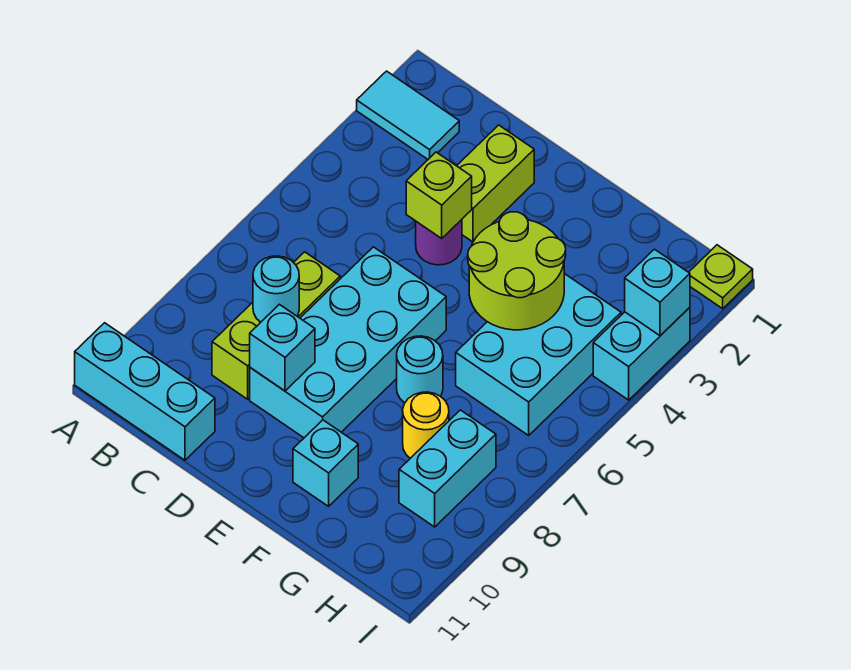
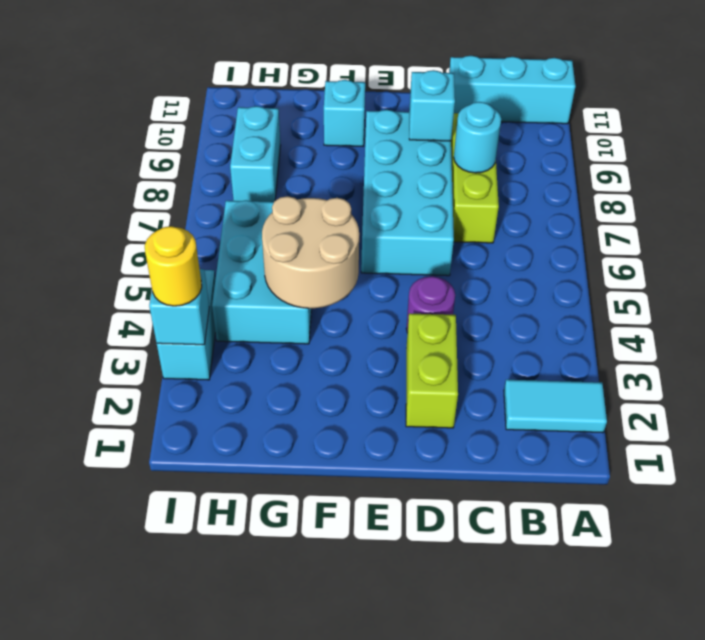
lime 1x1 brick [406,152,472,238] -> none
lime 2x2 round brick [468,212,566,330] -> tan 2x2 round brick [262,196,359,308]
cyan 1x1 round brick [397,336,443,403] -> none
yellow 1x1 round brick [403,392,449,458] -> yellow 1x1 round brick moved to [145,226,202,306]
lime 1x1 plate [689,245,753,309] -> none

